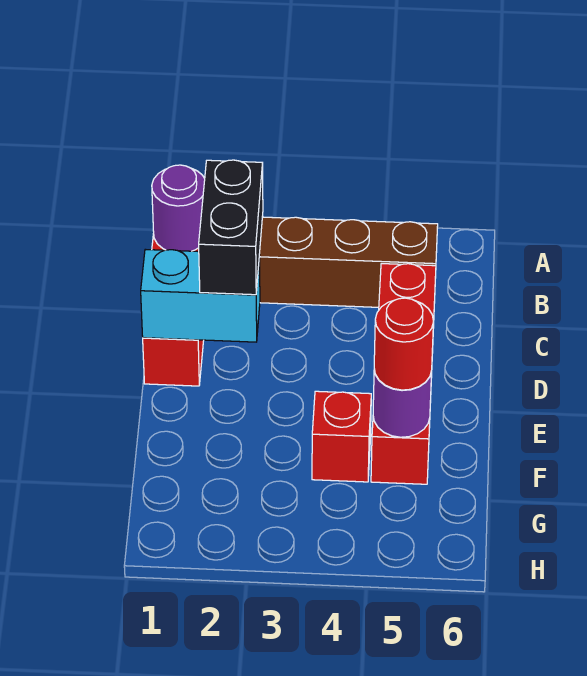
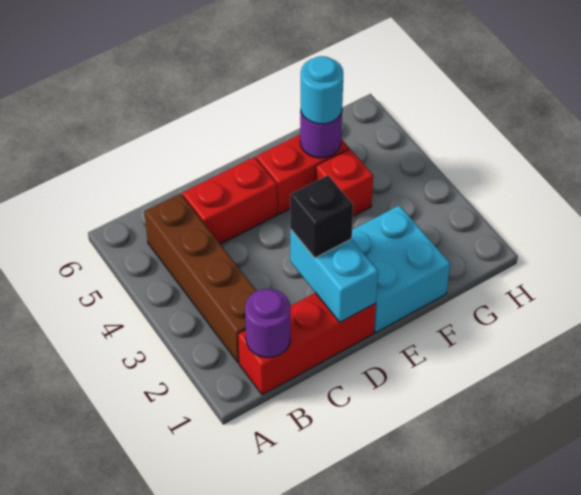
black 1x2 brick [199,160,263,295] -> black 1x1 brick [290,175,353,258]
none -> cyan 2x2 brick [352,205,450,333]
red 1x1 round brick [374,298,434,390] -> cyan 1x1 round brick [301,56,343,124]

